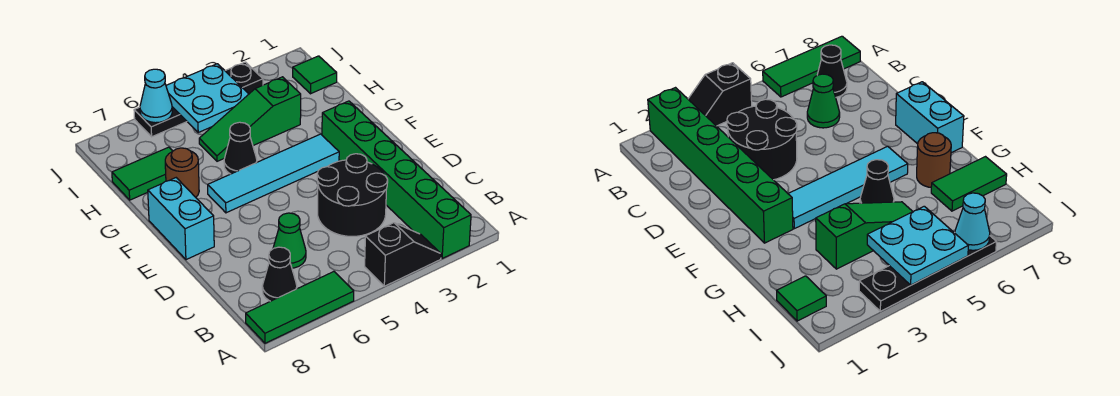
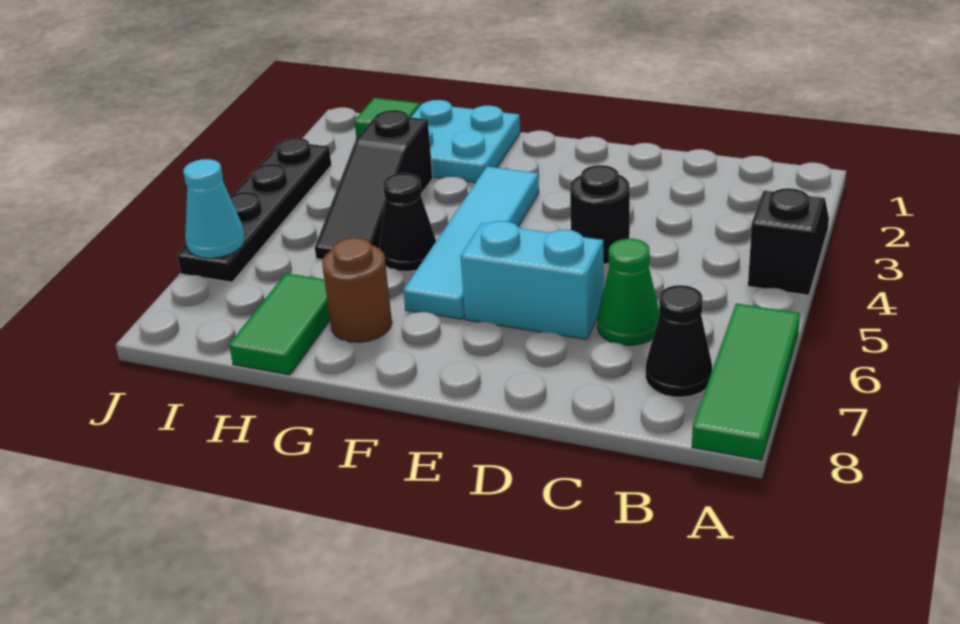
green 1x6 brick [322,101,471,259] -> none
black 2x2 round brick [317,154,388,236] -> black 1x1 round brick [570,165,630,264]
cyan 1x2 brick [148,178,214,260] -> cyan 1x2 brick moved to [460,221,604,339]
green 1x3 slope [199,77,301,161] -> black 1x3 slope [315,110,433,259]
cyan 2x2 plate [166,64,249,132] -> cyan 2x2 plate moved to [411,100,520,183]

